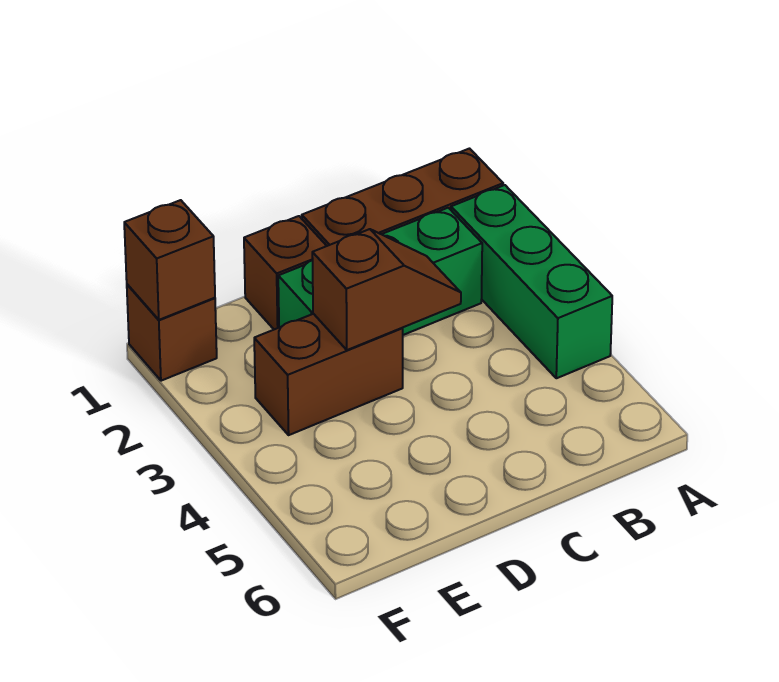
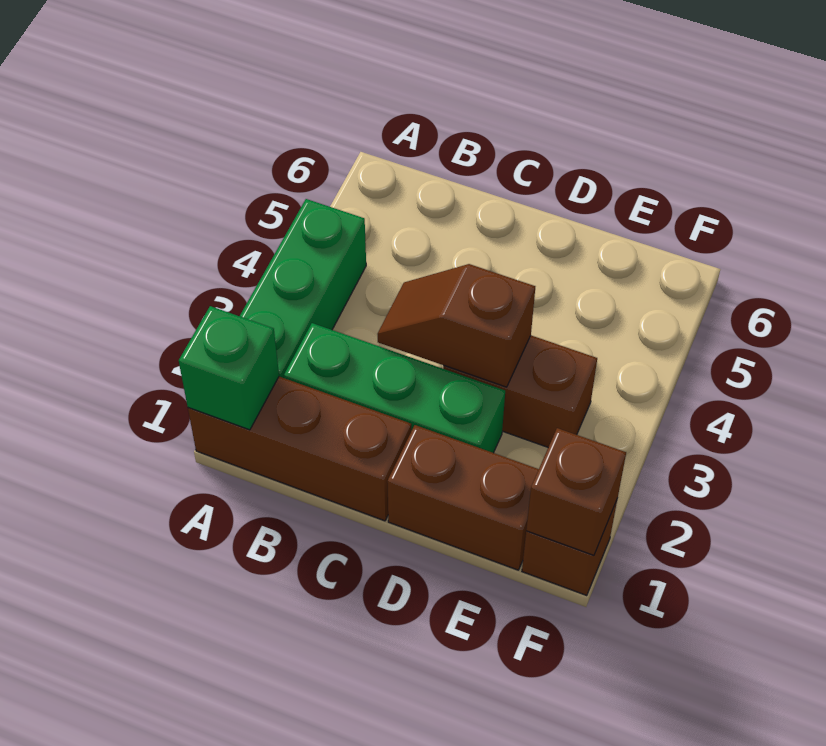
none -> green 1x1 brick [179,306,279,430]
brown 1x1 brick [244,216,326,329] -> brown 1x2 brick [387,425,539,570]

